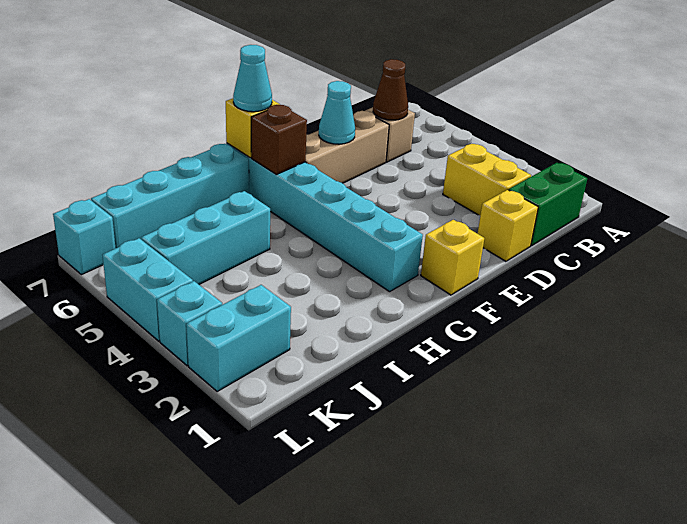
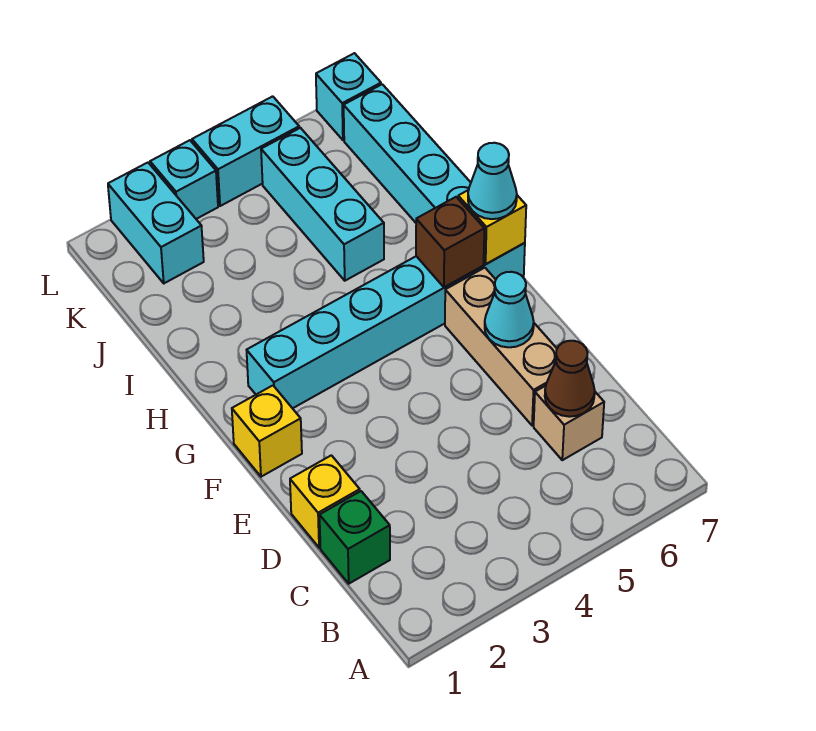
green 1x2 brick [509,163,587,246] -> green 1x1 brick [320,491,390,584]
yellow 1x2 brick [443,144,531,215] -> none

